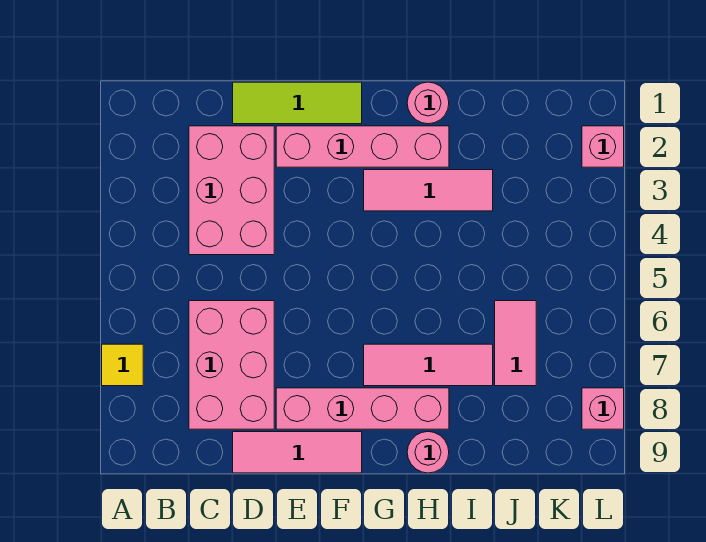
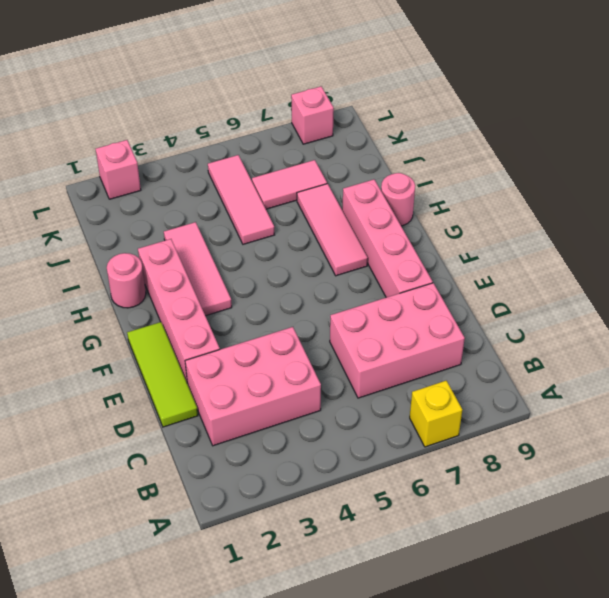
yellow 1x1 tile [102,344,143,386] -> yellow 1x1 brick [410,381,462,447]
pink 1x3 tile [233,432,362,473] -> pink 1x3 tile moved to [208,155,275,244]

